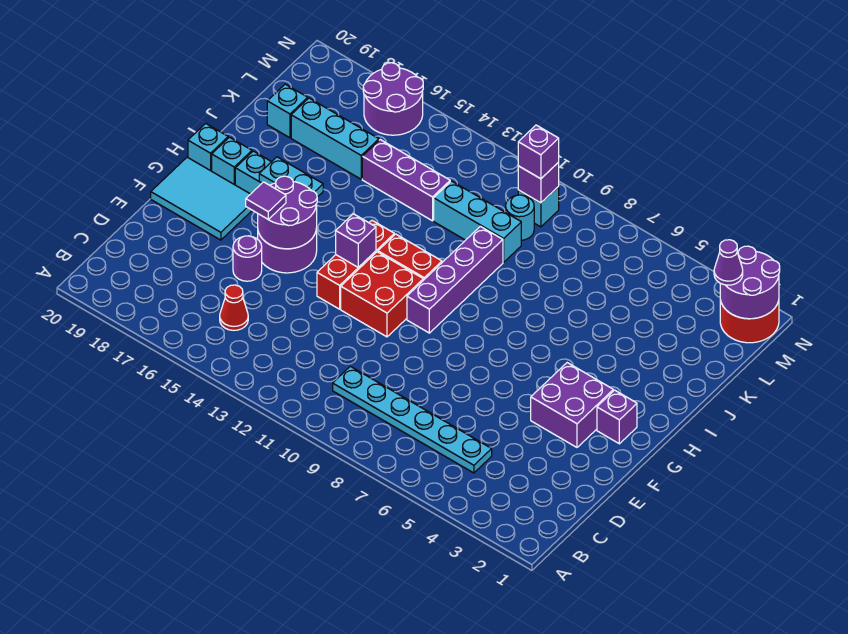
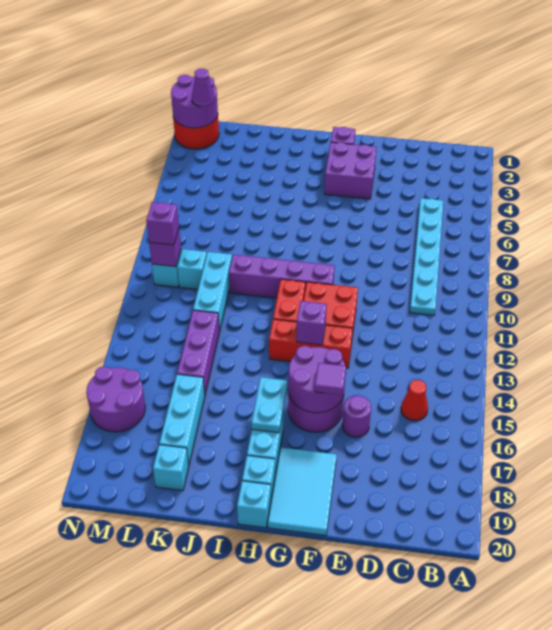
cyan 1x1 round brick [506,195,534,240] -> cyan 1x1 brick [177,249,207,289]

